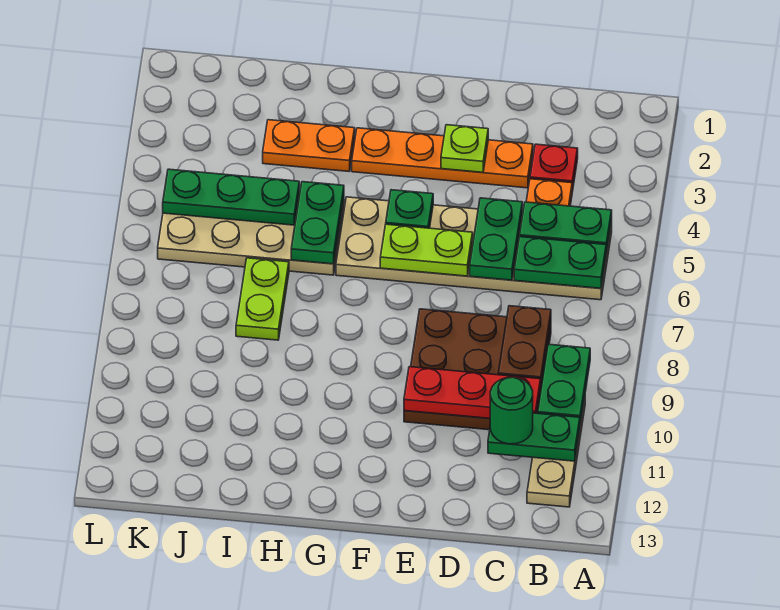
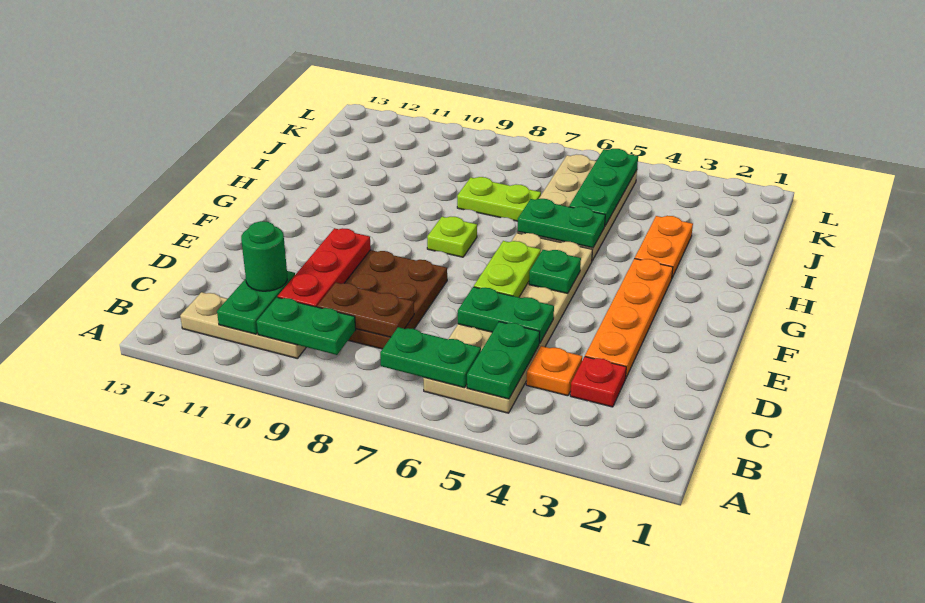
green 1x2 plate [514,237,606,288] -> green 1x2 plate turned to [380,327,481,388]
lime 1x1 plate [441,125,488,172] -> lime 1x1 plate moved to [427,217,477,257]

